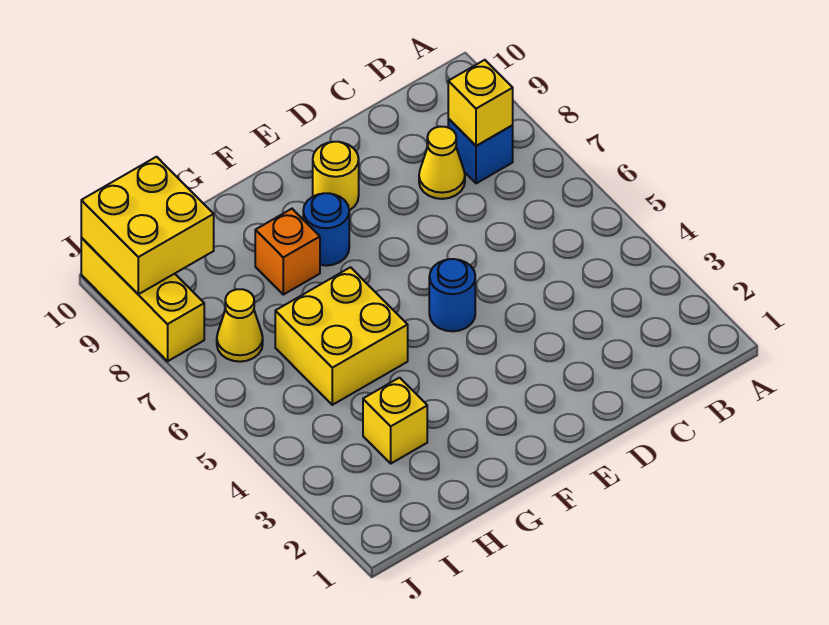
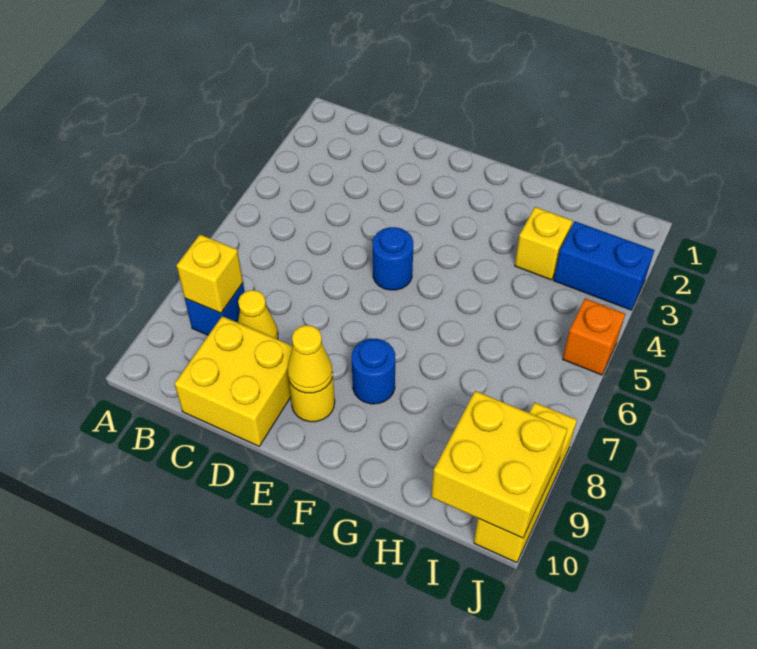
yellow 2x2 brick [275,267,408,405] -> yellow 2x2 brick moved to [175,316,293,446]
orange 1x1 brick [255,209,320,295] -> orange 1x1 brick moved to [563,298,625,375]
none -> blue 1x2 brick [554,221,654,310]
yellow 1x1 cone [217,289,263,362] -> yellow 1x1 cone moved to [287,325,333,393]

